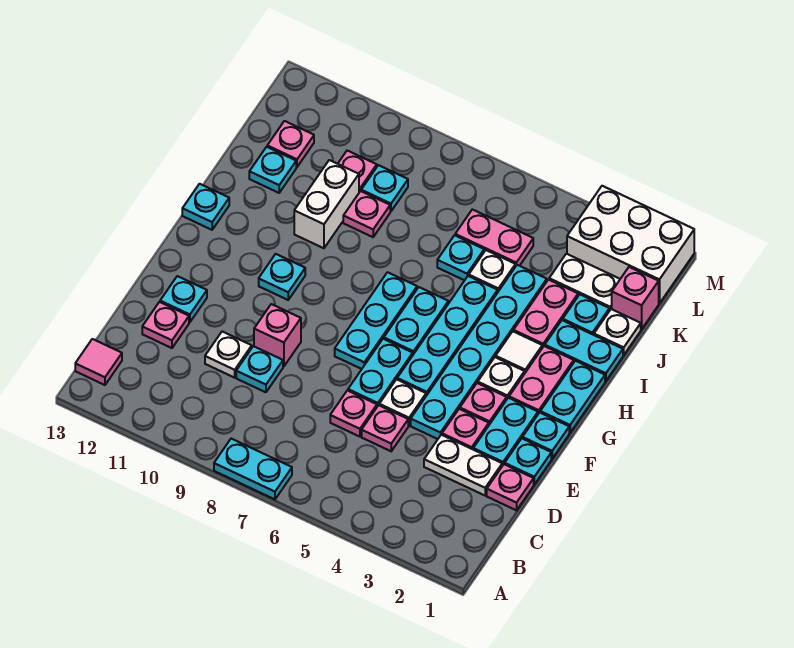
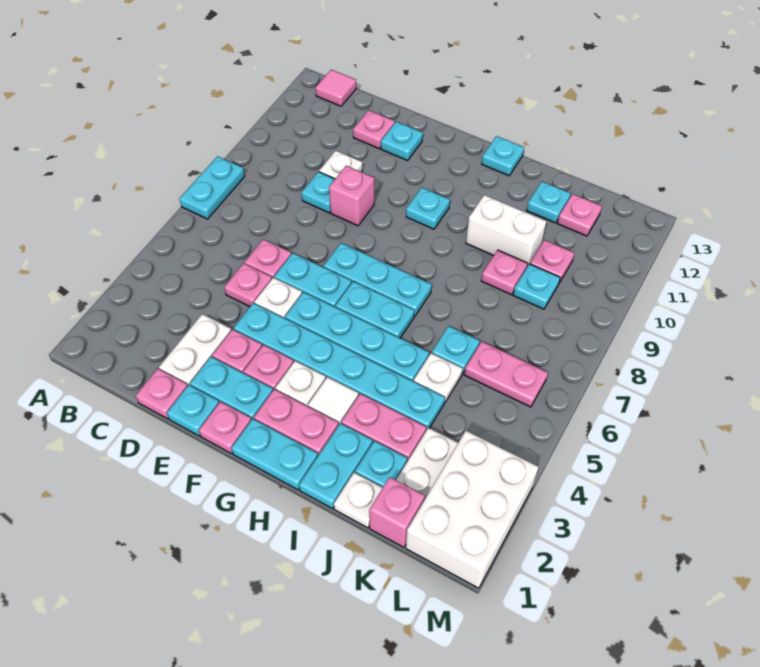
cyan 1x1 plate [523,412,569,458] -> pink 1x1 plate [199,402,251,454]
pink 1x2 plate [455,209,533,266] -> pink 1x2 plate turned to [464,342,548,407]

